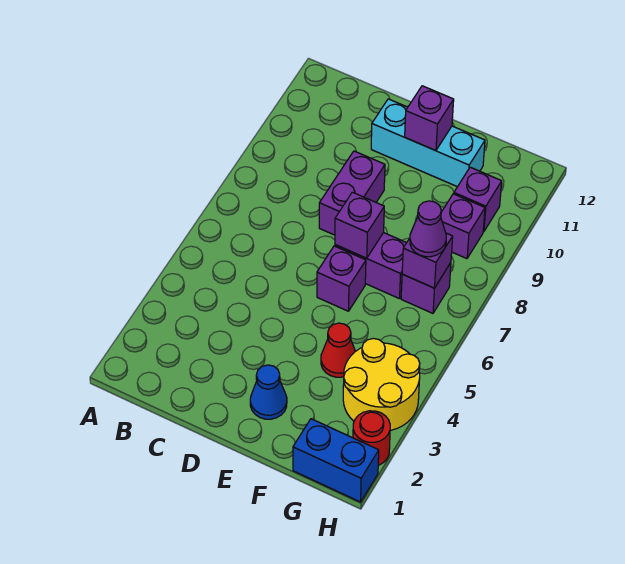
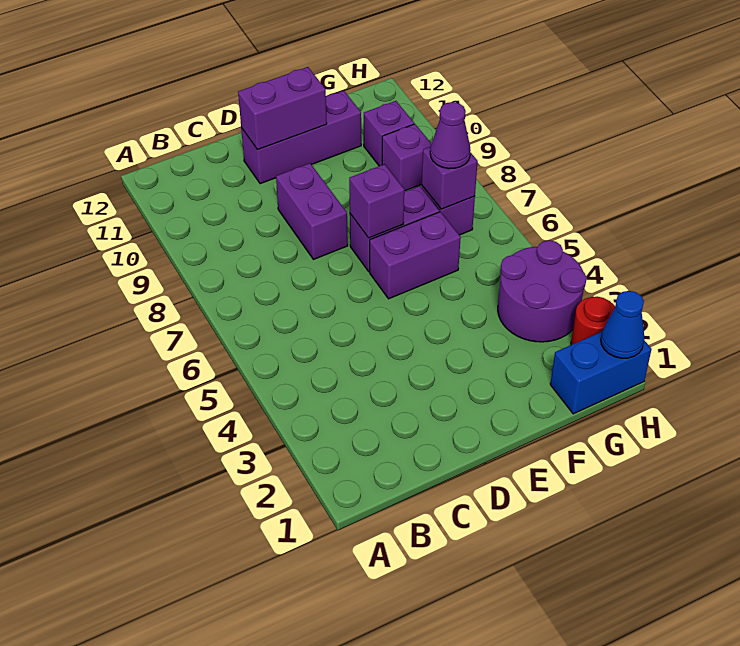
cyan 1x3 brick [371,99,485,187] -> purple 1x3 brick [241,90,361,184]
blue 1x1 cone [250,365,287,419] -> blue 1x1 cone moved to [601,291,645,358]
purple 1x1 brick [317,246,366,311] -> purple 1x2 brick [370,212,461,299]
purple 1x1 brick [405,86,454,151] -> purple 1x2 brick [238,67,327,150]
red 1x1 cone [321,323,355,377] -> none
yellow 2x2 round brick [343,339,420,430] -> purple 2x2 round brick [498,240,587,342]

